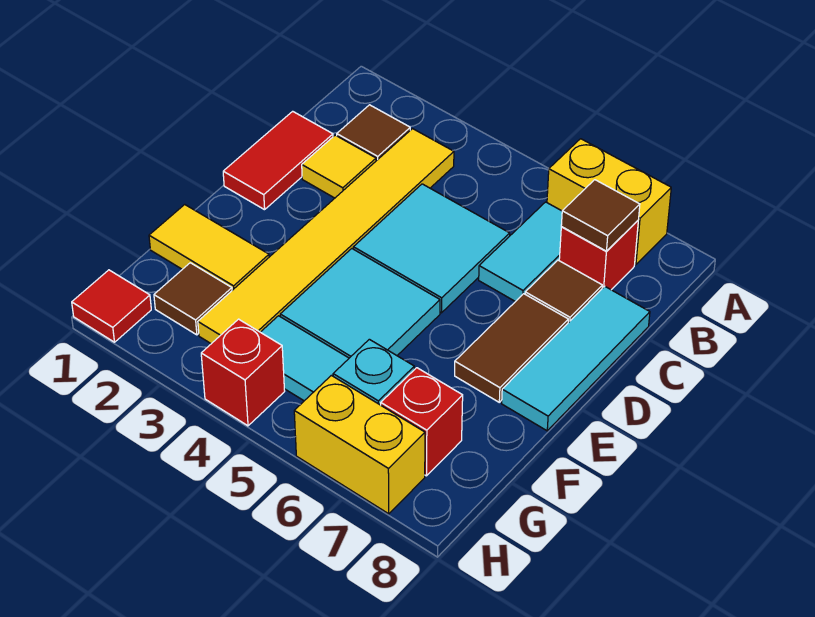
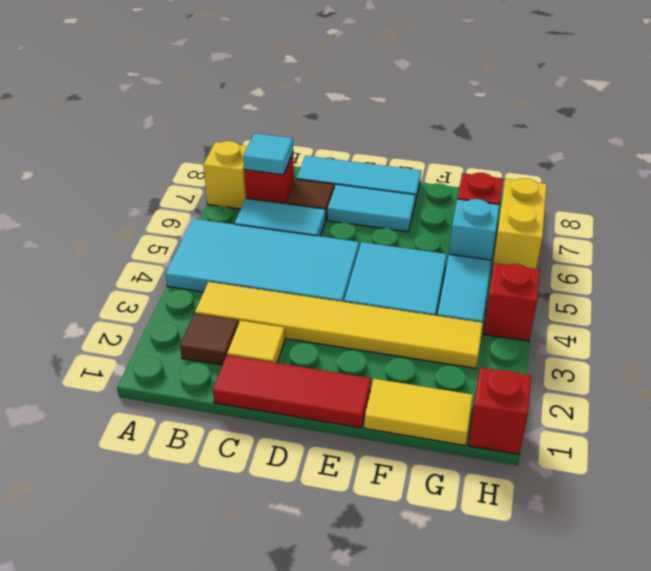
yellow 1x2 brick [547,139,671,265] -> yellow 1x1 brick [203,141,248,209]
brown 1x1 tile [561,180,640,251] -> cyan 1x1 tile [243,133,293,175]
red 1x2 tile [223,111,333,210] -> red 1x3 tile [213,355,371,428]
cyan 2x2 tile [353,184,510,313] -> cyan 2x4 tile [165,219,359,302]
brown 1x2 tile [455,294,568,402] -> cyan 1x2 tile [328,184,415,232]
yellow 1x2 tile [149,205,269,290] -> yellow 1x2 tile turned to [364,379,473,445]
brown 1x1 tile [154,263,232,335] -> none
red 1x1 tile [72,270,151,342] -> red 1x1 brick [468,367,531,455]

